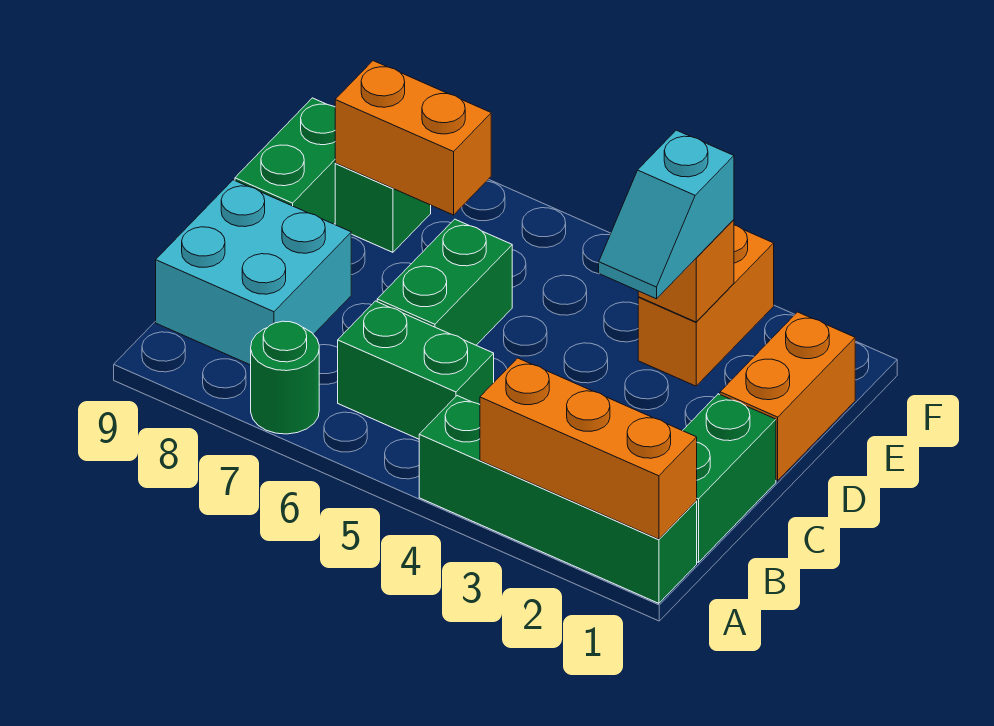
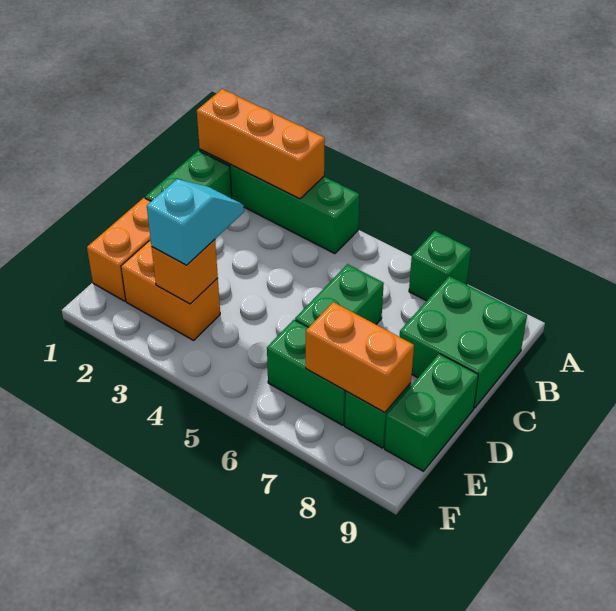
green 1x1 round brick [251,321,319,434] -> green 1x1 brick [409,231,471,301]
green 1x2 brick [338,301,494,439] -> green 1x2 brick moved to [267,320,346,425]
cyan 2x2 brick [156,180,351,365] -> green 2x2 brick [400,276,527,408]
orange 1x2 brick [638,225,774,386] -> orange 1x2 brick turned to [121,241,220,340]

